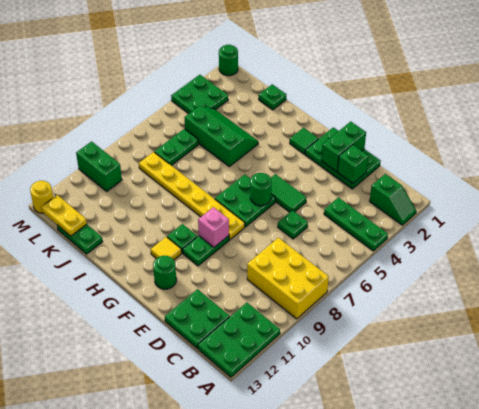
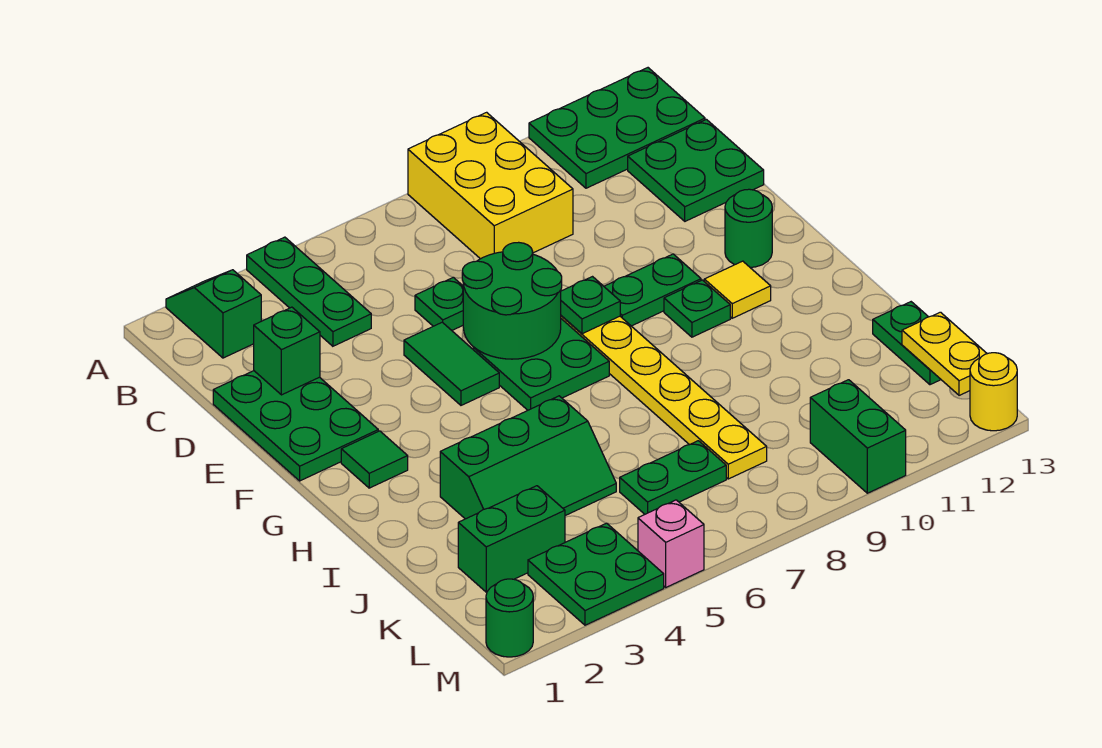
green 1x2 brick [321,122,366,172] -> green 1x2 brick moved to [458,486,565,592]
green 1x1 round brick [250,173,271,206] -> green 2x2 round brick [462,242,562,359]
pink 1x1 brick [198,207,229,247] -> pink 1x1 brick moved to [638,500,704,587]
green 2x3 slope [184,106,258,166] -> green 2x3 slope turned to [440,396,616,519]
green 1x1 plate [259,84,286,110] -> green 1x1 plate moved to [561,277,620,334]

